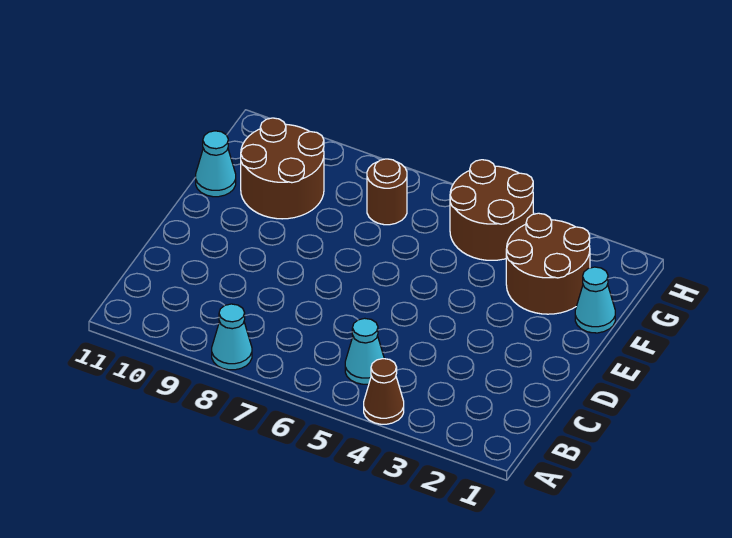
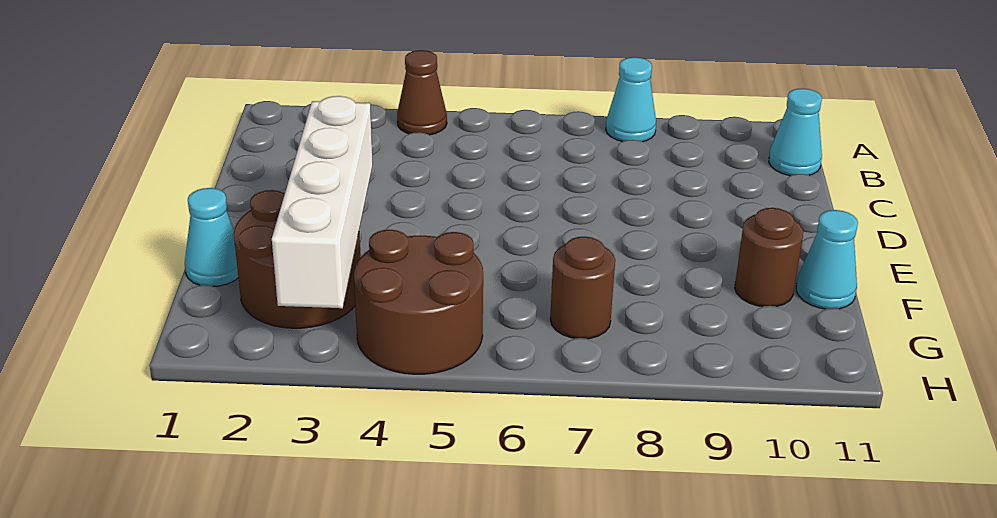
cyan 1x1 cone [345,318,384,384] -> cyan 1x1 cone moved to [769,88,822,176]
none -> white 1x4 brick [272,96,373,308]
brown 2x2 round brick [241,118,324,219] -> brown 1x1 round brick [735,208,803,307]

